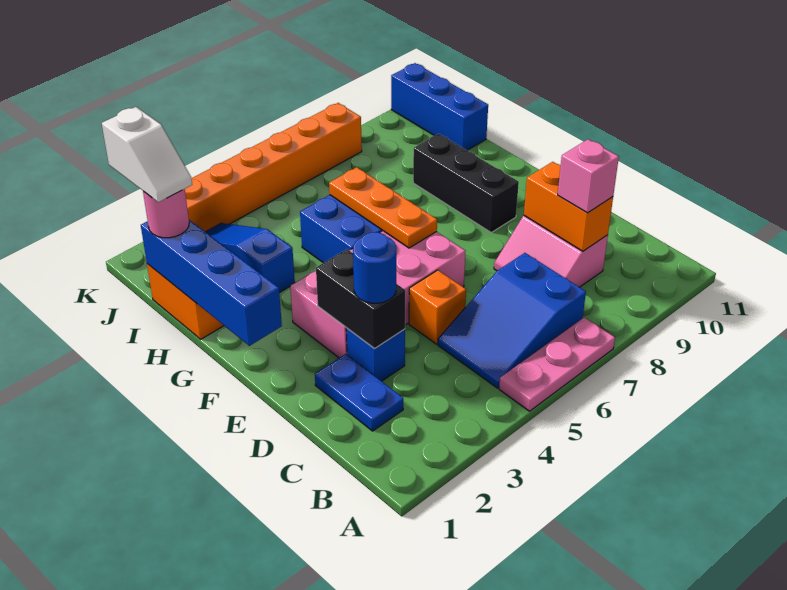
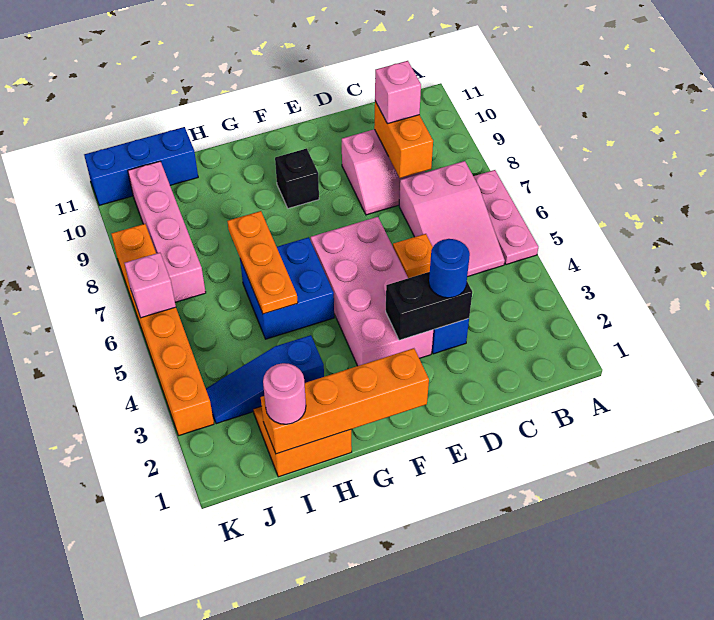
blue 2x3 slope [438,253,586,388] -> pink 2x3 slope [399,161,505,277]
blue 1x2 plate [315,354,403,431] -> none
orange 1x2 brick [524,162,613,251] -> orange 1x2 brick turned to [374,101,433,178]
blue 1x4 brick [141,220,282,346] -> orange 1x4 brick [261,348,429,454]
orange 1x3 plate [329,167,437,248] -> orange 1x3 plate turned to [227,211,298,314]
black 1x3 brick [413,134,519,232] -> black 1x1 brick [275,148,319,208]
white 1x2 slope [102,107,192,202] -> none
none -> pink 1x4 brick [128,161,206,302]
none -> pink 1x1 brick [125,253,176,318]

